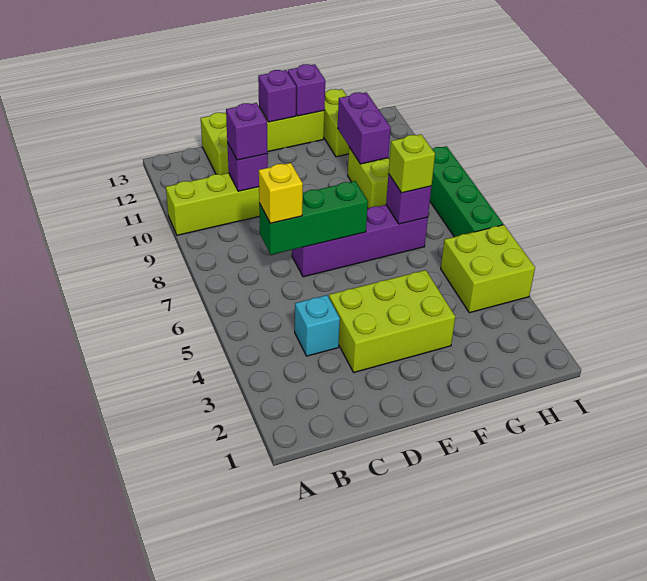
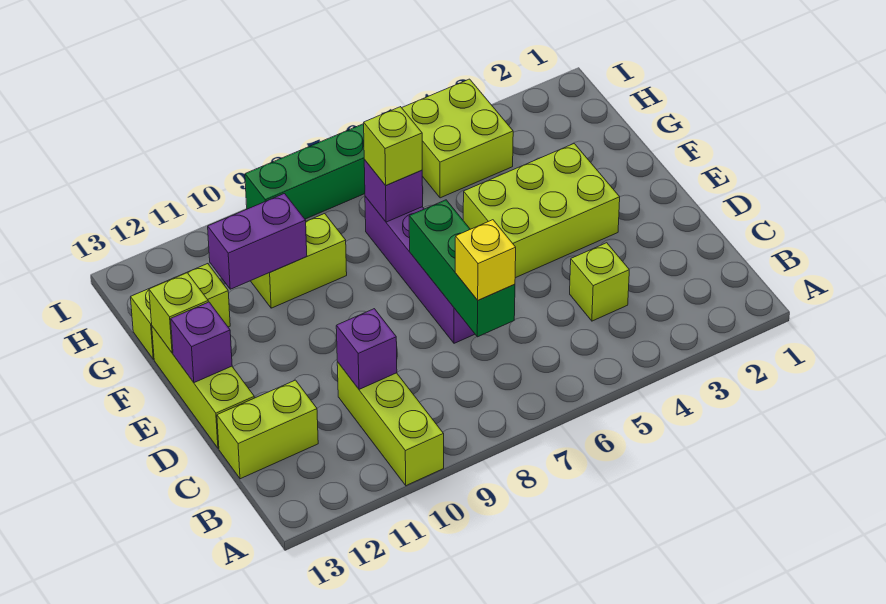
cyan 1x1 brick [295,295,340,356] -> lime 1x1 brick [570,243,629,321]
purple 1x1 brick [226,103,268,160] -> none
lime 2x3 brick [329,270,455,372] -> lime 2x3 brick turned to [463,144,620,278]
purple 1x1 brick [288,64,325,116] -> lime 1x1 brick [149,273,208,353]

